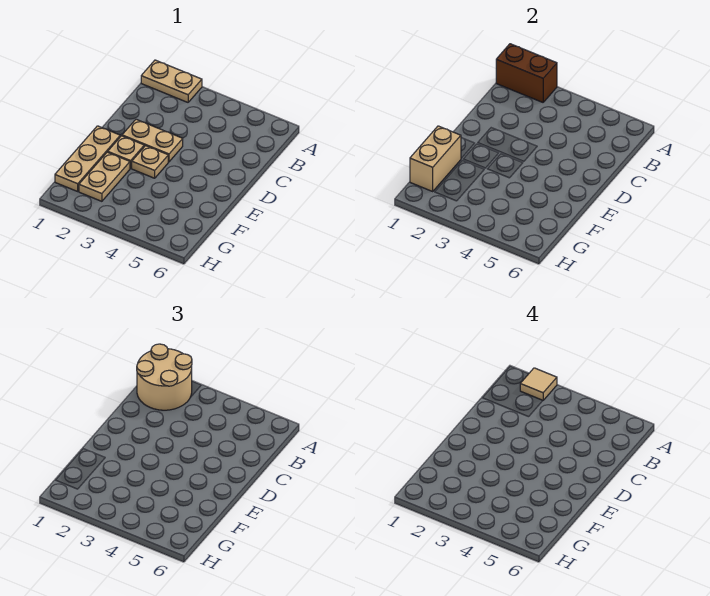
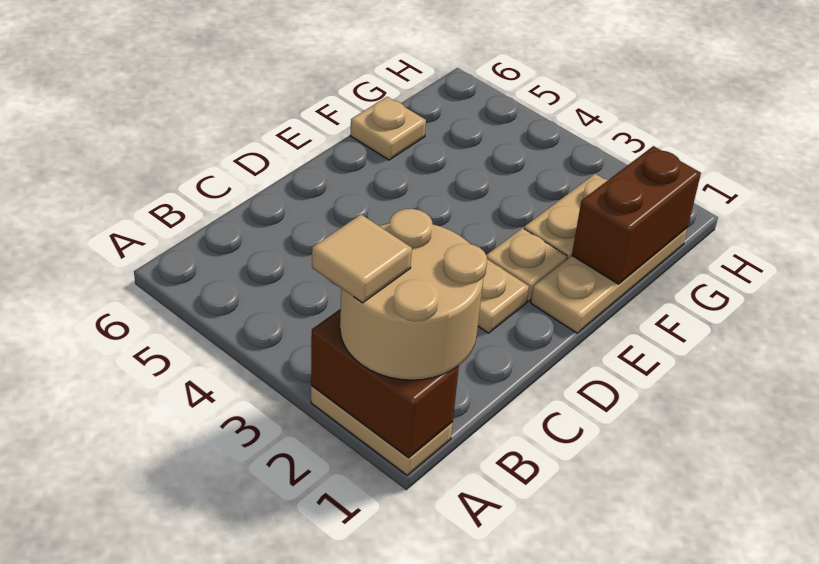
tan 1x1 plate [132,146,168,178] -> tan 1x1 plate moved to [350,97,426,160]
tan 1x2 brick [410,126,461,191] -> brown 1x2 brick [572,146,701,284]

